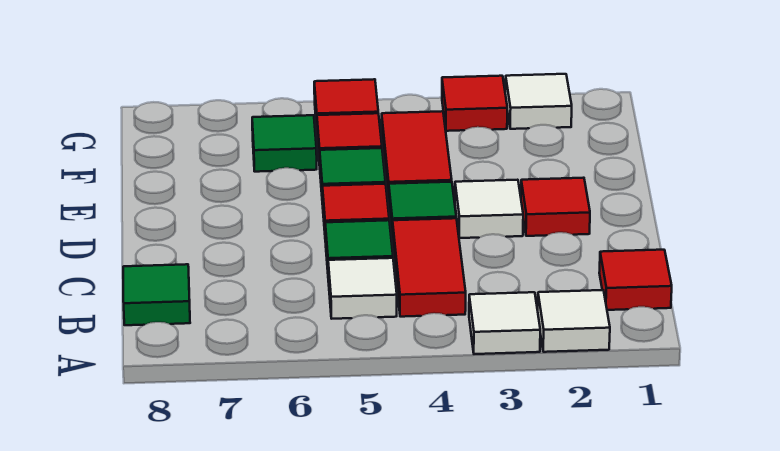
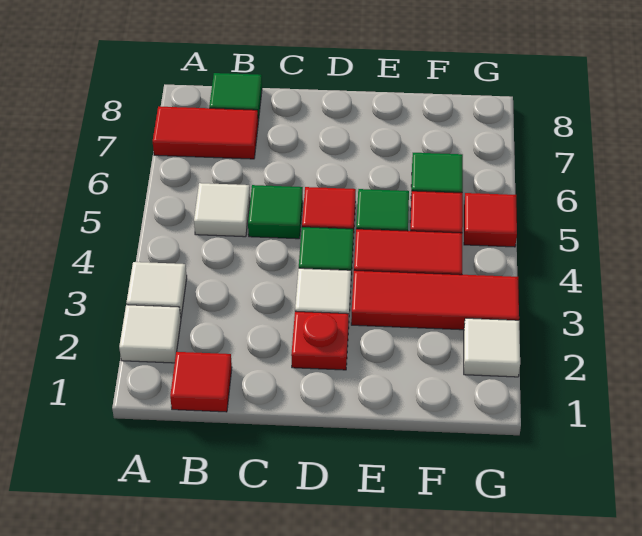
red 1x2 tile [393,218,466,317] -> red 1x2 tile moved to [153,107,258,159]
red 1x1 tile [521,178,590,236] -> red 1x1 plate [291,311,349,370]
red 1x1 tile [442,76,507,131] -> red 1x3 tile [351,270,519,330]

